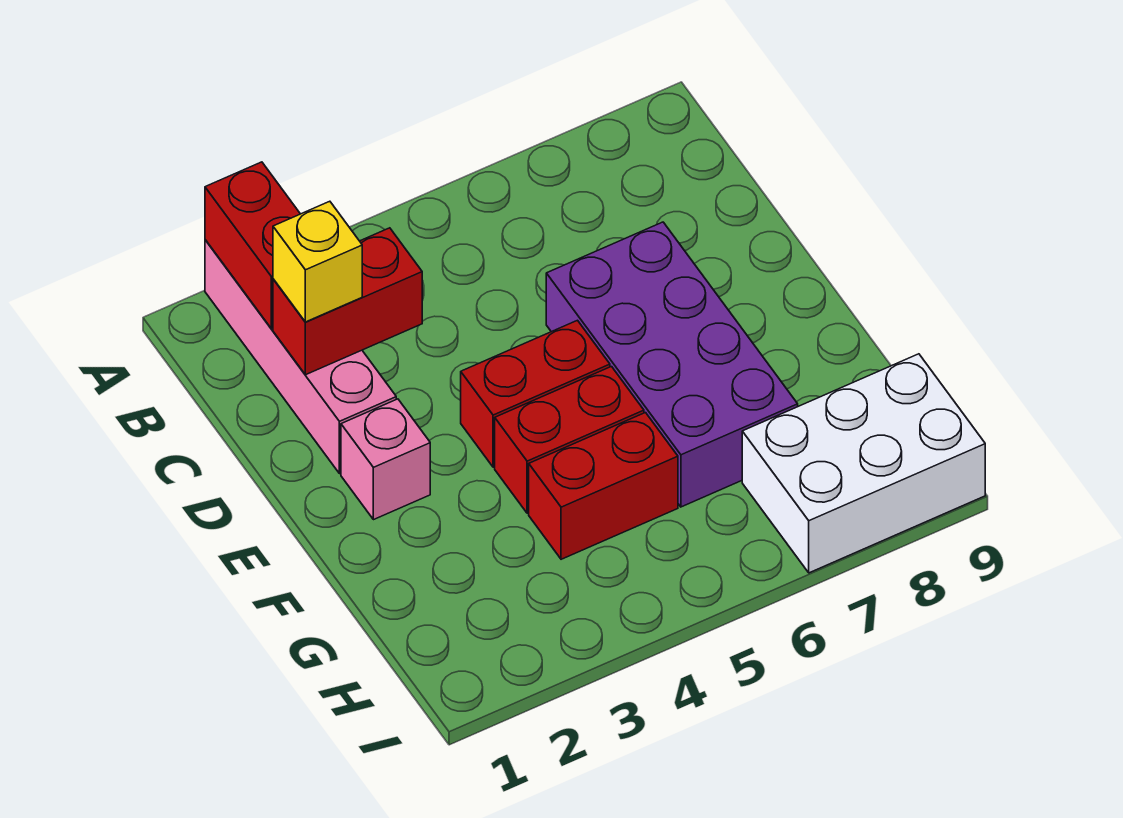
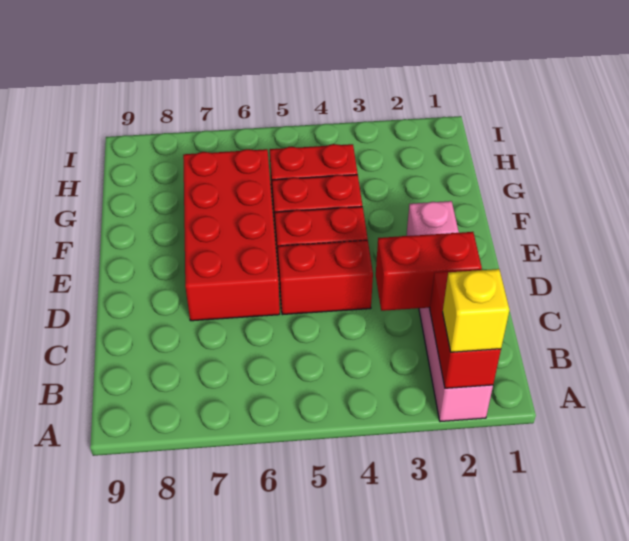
yellow 1x1 brick [273,201,362,322] -> yellow 1x1 brick moved to [443,269,510,352]
none -> red 1x2 brick [278,240,373,315]
purple 2x4 brick [546,222,798,507] -> red 2x4 brick [183,149,280,321]
white 2x3 brick [742,354,985,573] -> none

